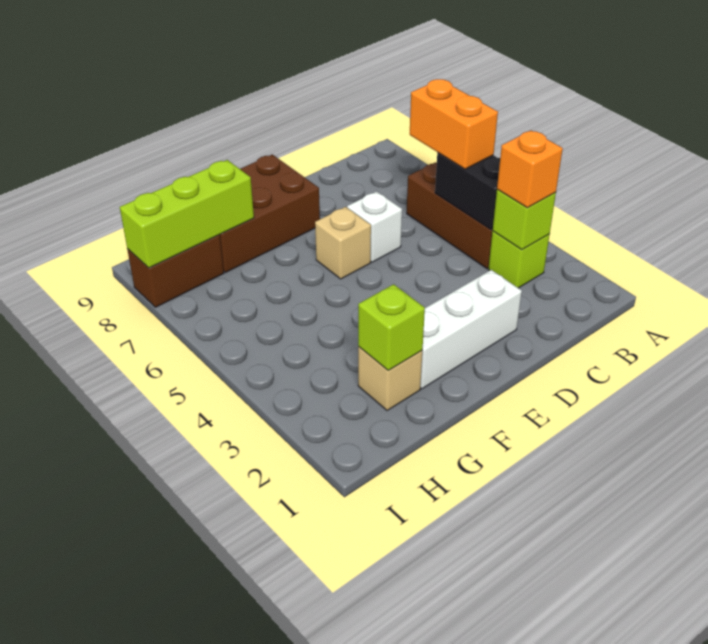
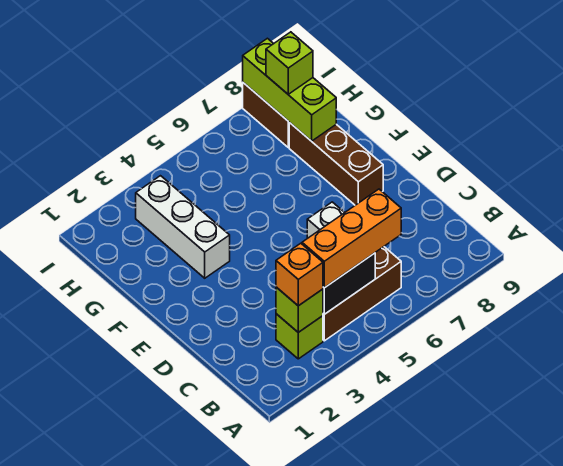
orange 1x2 brick [410,79,498,169] -> orange 1x3 brick [302,189,401,288]
white 1x3 brick [420,270,522,389] -> white 1x3 brick moved to [136,176,230,278]
tan 1x1 brick [315,207,371,279] -> none
brown 2x3 brick [220,154,320,272] -> brown 1x3 brick [289,122,383,205]
tan 1x1 brick [358,347,422,411] -> none
lime 1x1 brick [358,284,425,371] -> lime 1x1 brick moved to [266,32,313,94]

